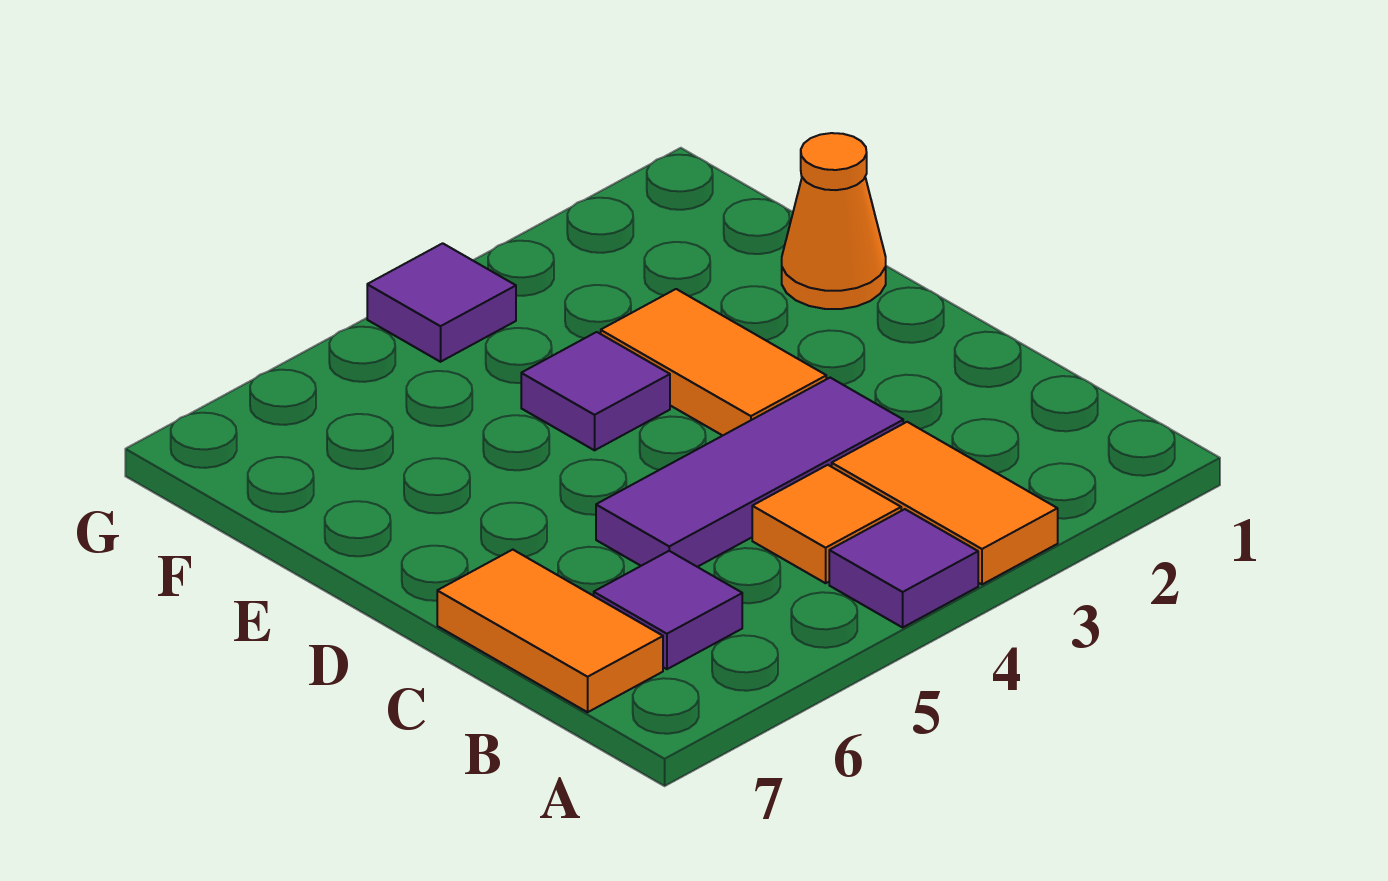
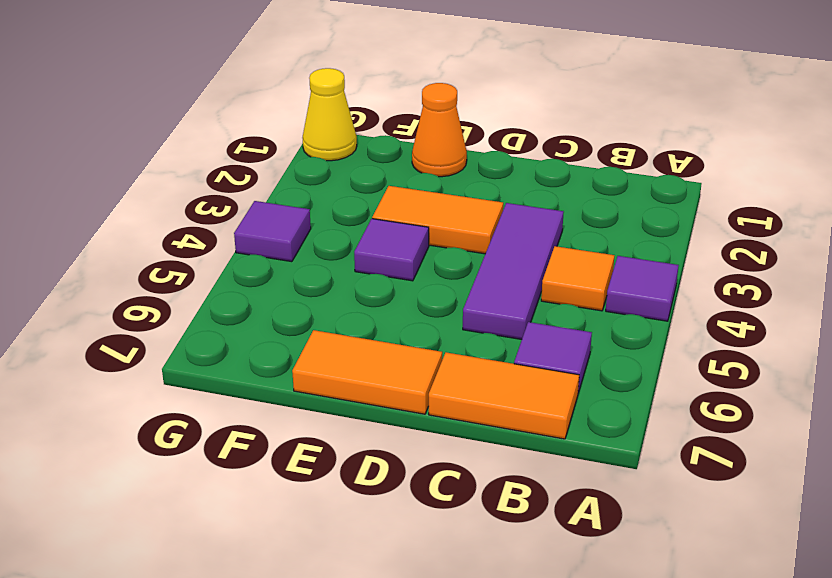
orange 1x2 tile [832,422,1058,584] -> orange 1x2 tile moved to [292,330,442,414]
none -> yellow 1x1 cone [302,68,357,161]

